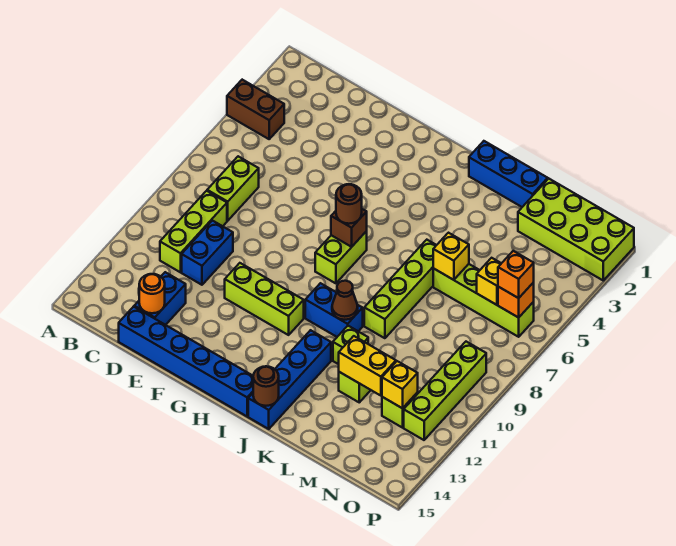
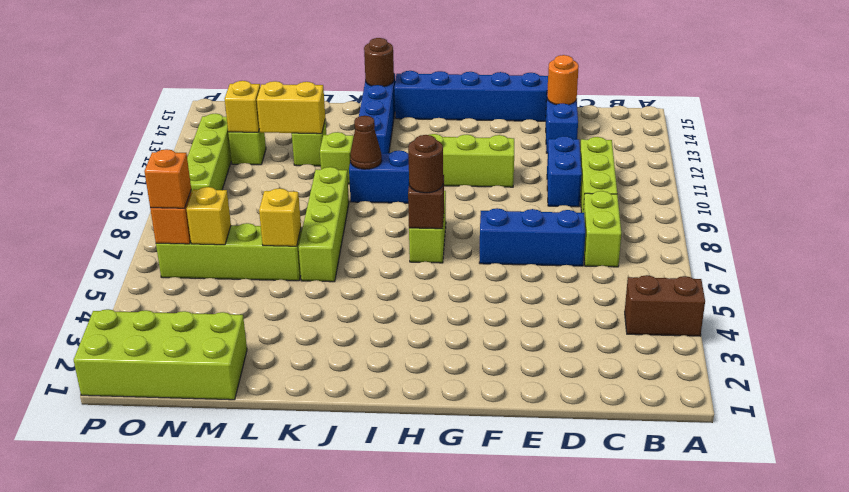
blue 1x3 brick [469,141,548,207] -> blue 1x3 brick moved to [479,208,585,266]

